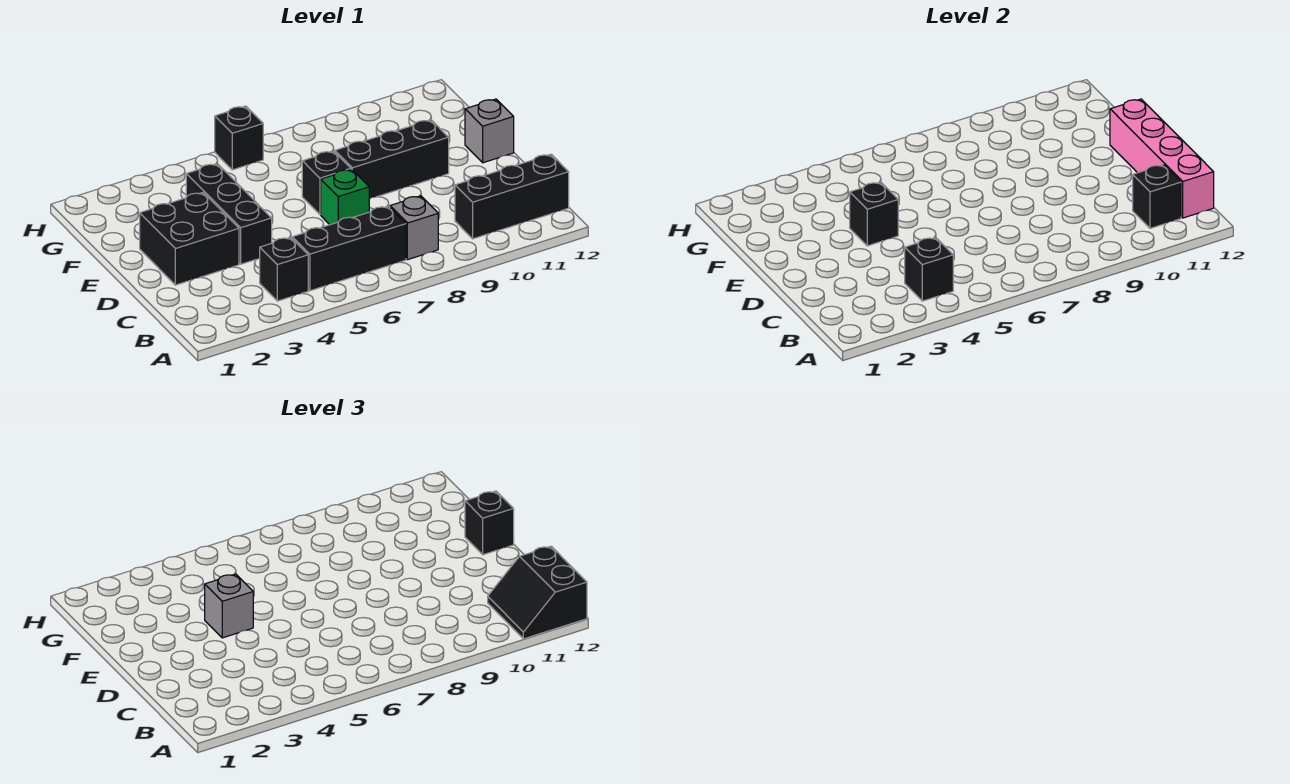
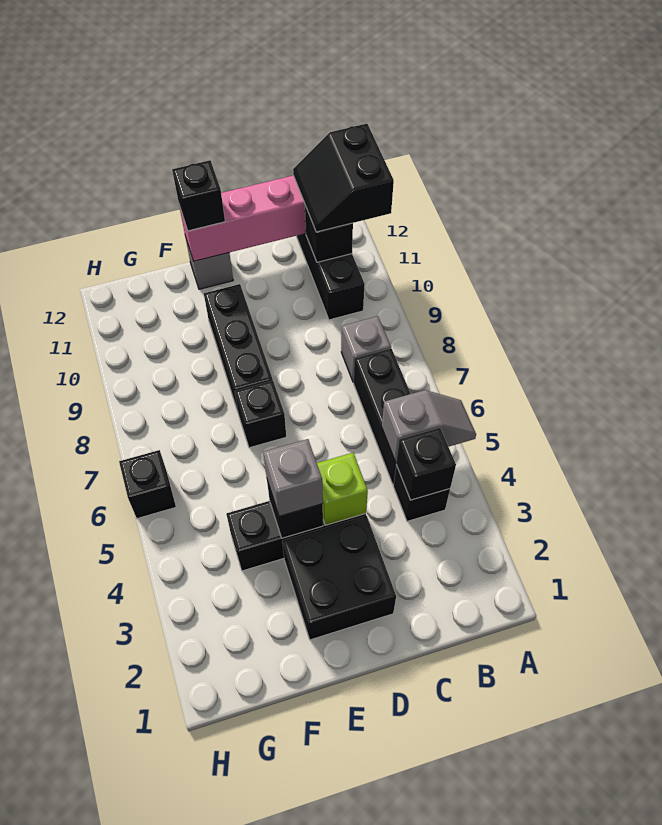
none -> grey 1x2 slope [382,390,476,462]
black 2x2 slope [488,546,587,639] -> black 2x2 slope turned to [293,124,394,232]
none -> lime 1x1 brick [317,453,368,526]
green 1x1 brick [321,169,369,225] -> none

